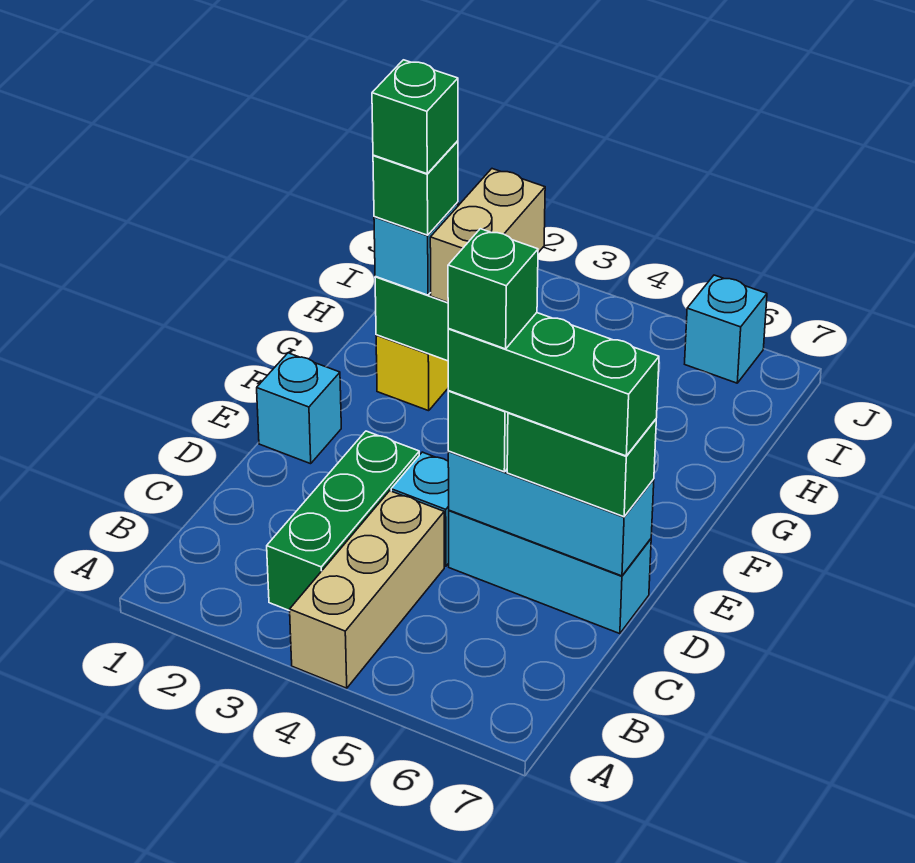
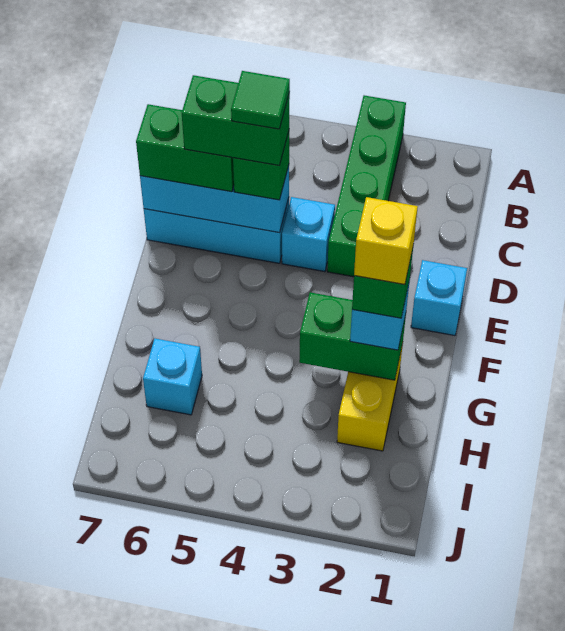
tan 1x3 brick [290,491,444,688] -> none
green 1x3 brick [267,431,419,611] -> green 1x4 brick [327,95,406,277]
green 1x3 brick [448,313,659,456] -> green 1x2 brick [182,75,290,166]
green 1x1 brick [448,229,538,349] -> green 1x1 tile [231,71,290,129]
green 1x1 brick [372,60,458,174] -> yellow 1x1 brick [354,197,418,285]
tan 1x2 brick [430,169,545,302] -> none
cyan 1x1 brick [685,275,767,383] -> cyan 1x1 brick moved to [143,339,202,415]

